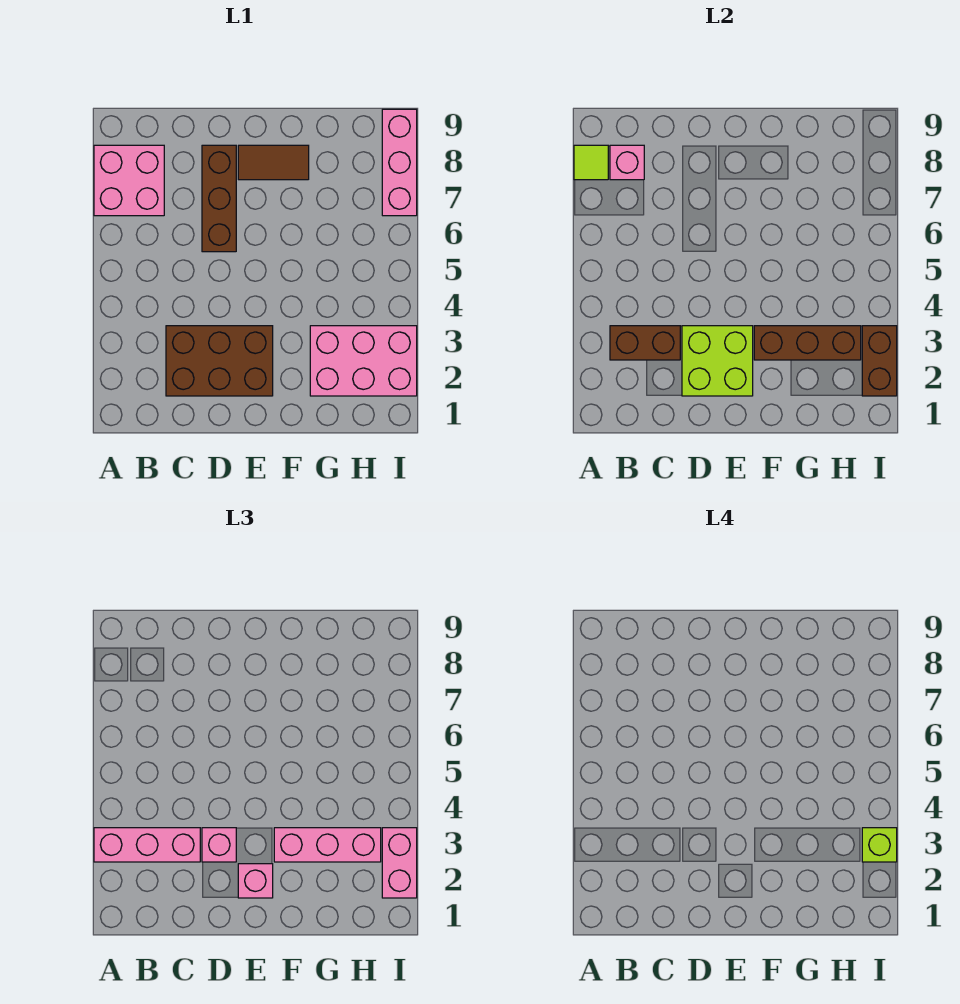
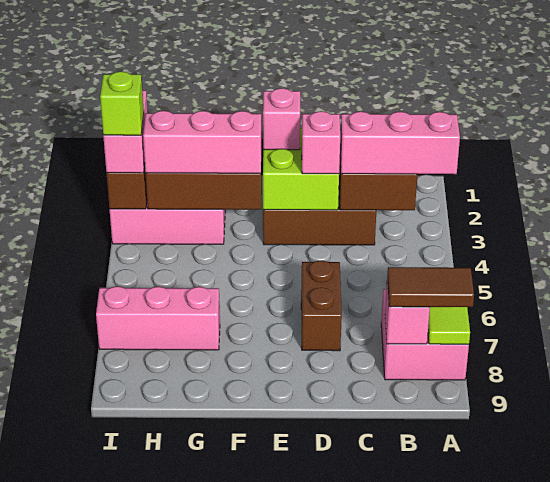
brown 1x3 brick [202,145,236,252] -> brown 1x2 brick [301,260,342,351]
brown 1x2 tile [238,145,309,180] -> brown 1x2 tile moved to [387,267,474,307]
pink 1x3 brick [382,109,417,216] -> pink 1x3 brick turned to [96,286,220,350]

